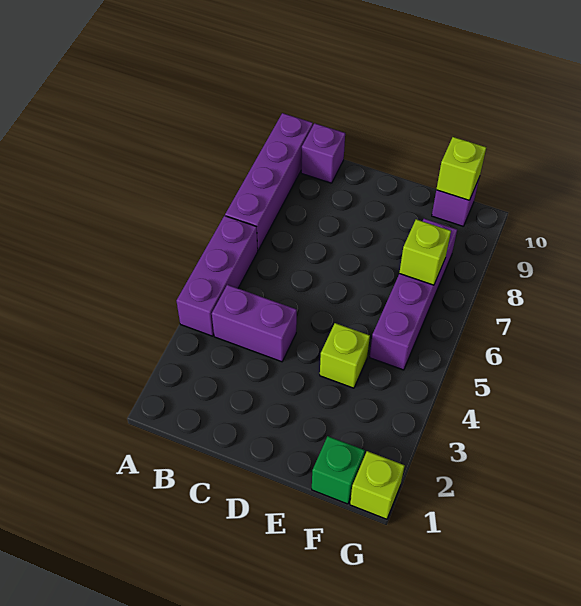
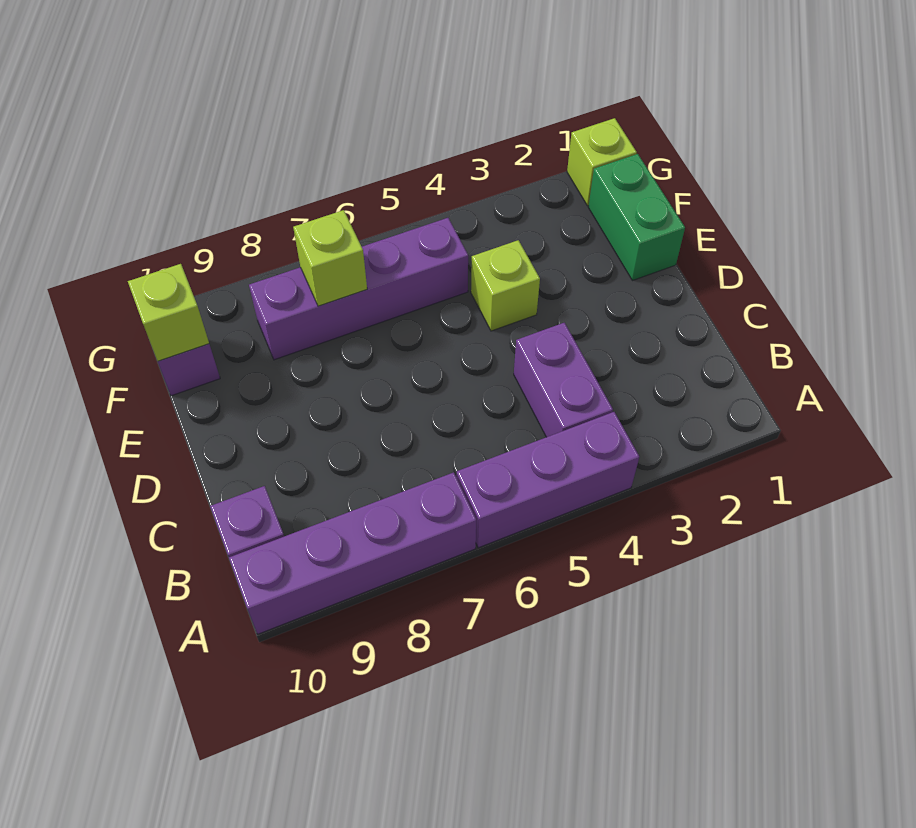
green 1x1 brick [312,436,365,504] -> green 1x2 brick [588,154,685,281]

